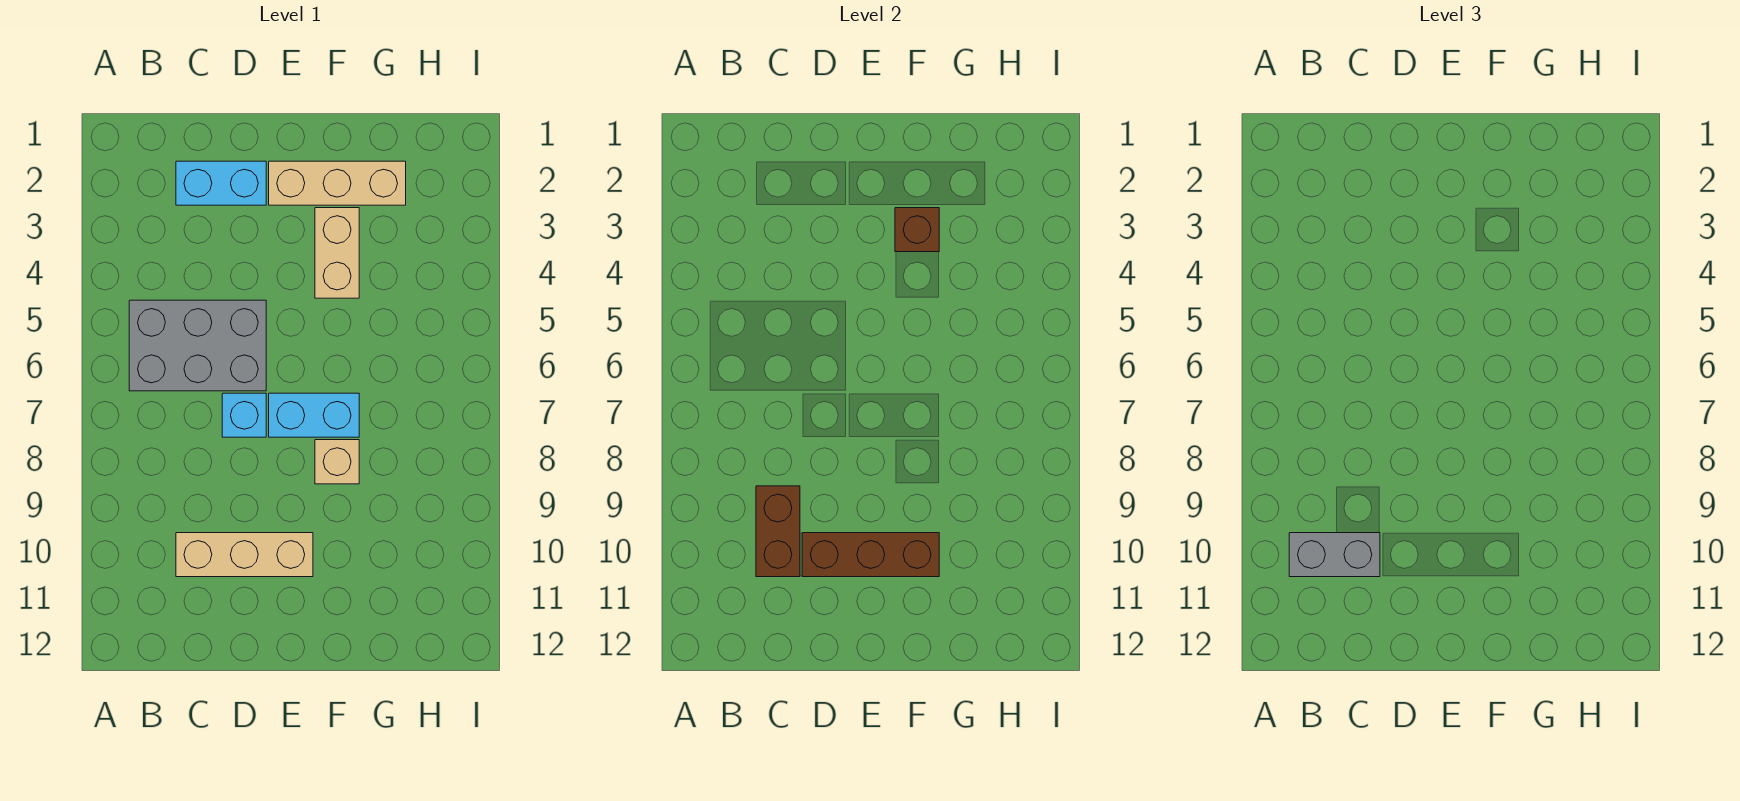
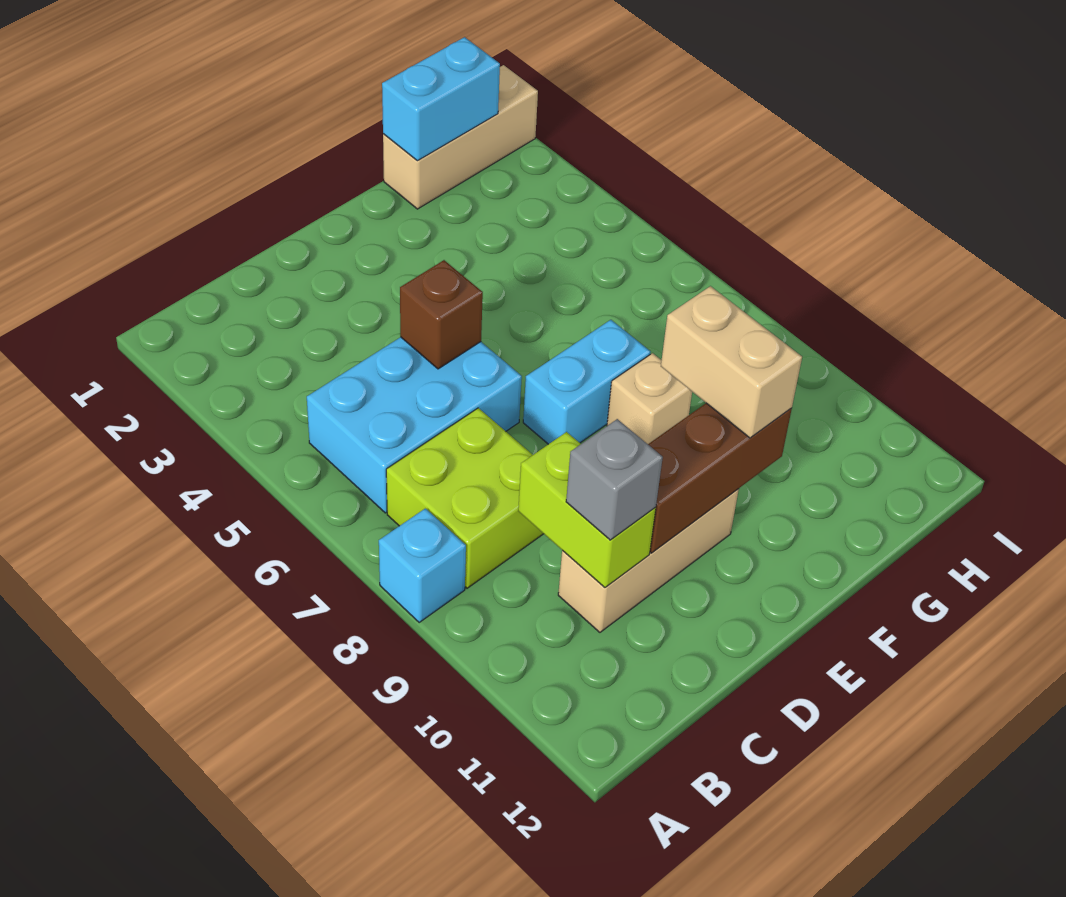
grey 2x3 brick [129,300,266,391] -> cyan 2x3 brick [307,337,522,513]
none -> lime 2x2 brick [386,408,543,588]
grey 1x2 brick [1289,533,1380,577] -> grey 1x1 brick [566,419,663,540]
cyan 1x2 brick [176,161,266,205] -> cyan 1x2 brick moved to [382,37,500,161]
brown 1x2 brick [756,486,800,577] -> lime 1x2 brick [518,432,656,587]
cyan 1x1 brick [222,393,266,437] -> cyan 1x1 brick moved to [379,508,466,622]
tan 1x3 brick [269,161,406,205] -> tan 1x3 brick moved to [383,65,538,209]
tan 1x2 brick [315,208,359,298] -> tan 1x2 brick moved to [661,286,802,438]
brown 1x1 brick [895,208,939,252] -> brown 1x1 brick moved to [400,260,483,369]

